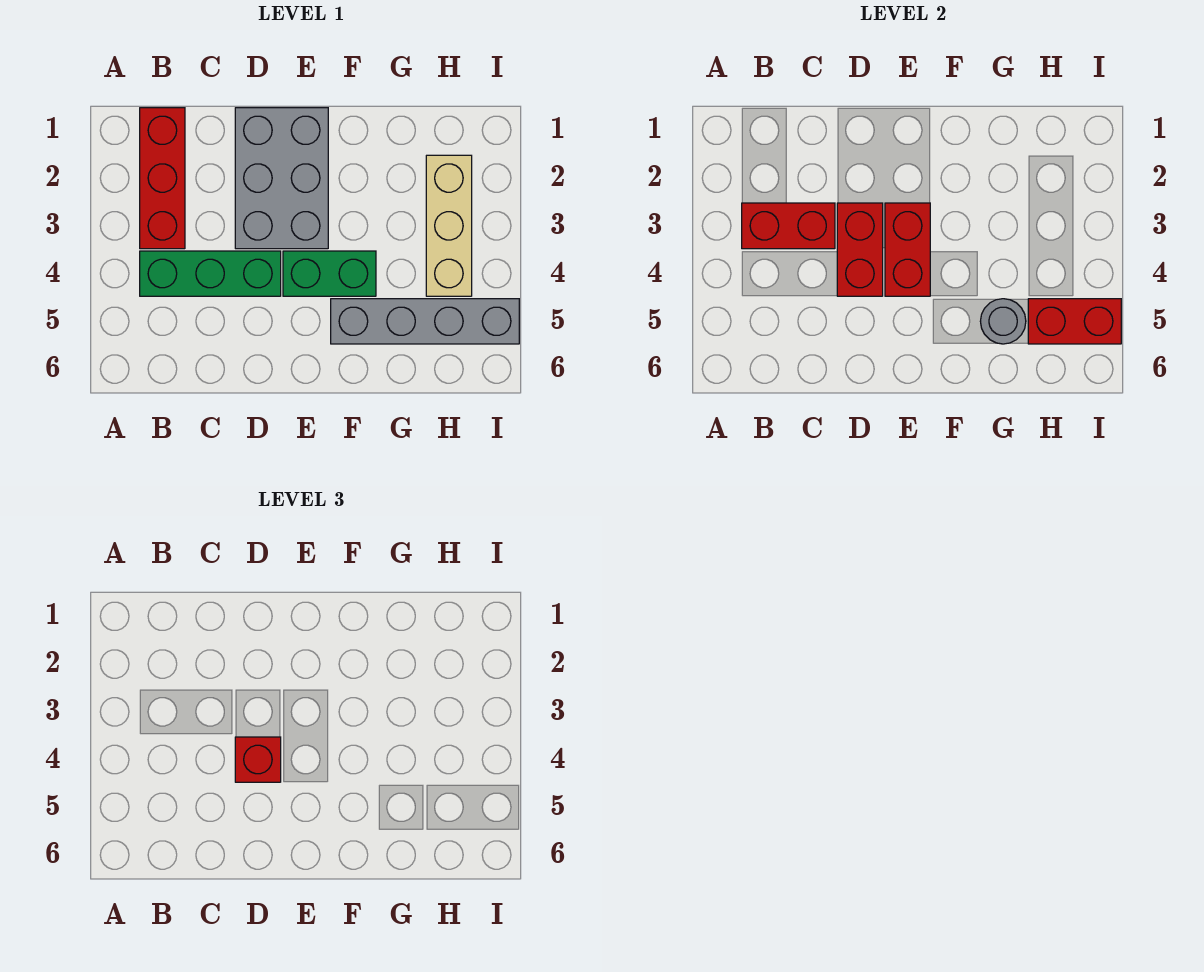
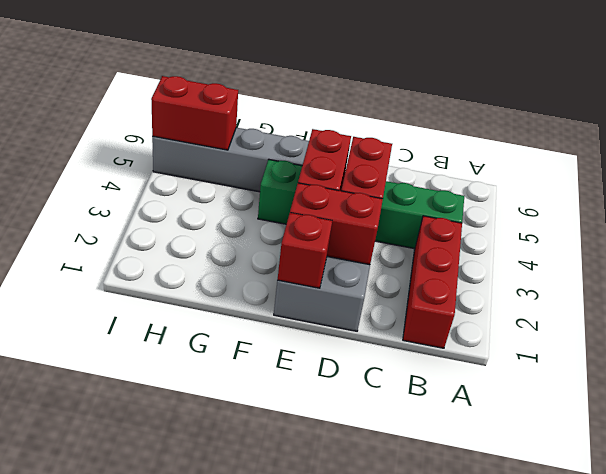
red 1x2 brick [742,203,835,249] -> red 1x2 brick moved to [290,183,383,265]
red 1x1 brick [235,737,281,782] -> red 1x1 brick moved to [278,213,332,288]
grey 1x1 round brick [980,299,1026,344] -> none
tan 1x3 brick [426,155,472,296] -> none

